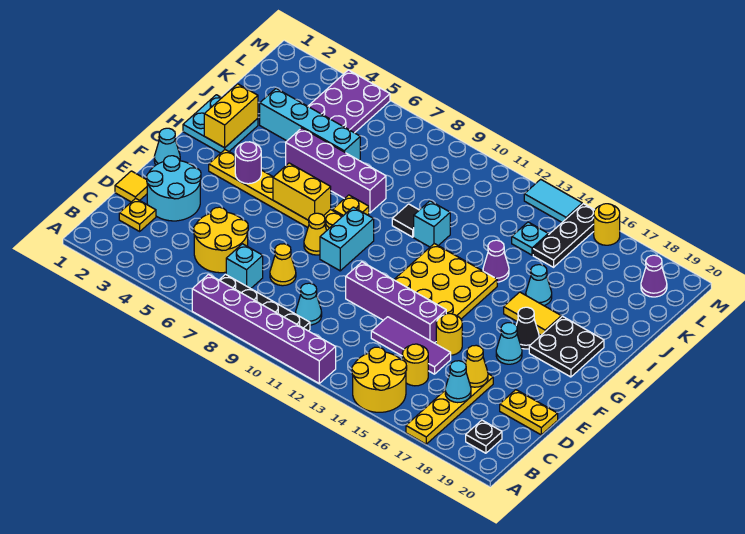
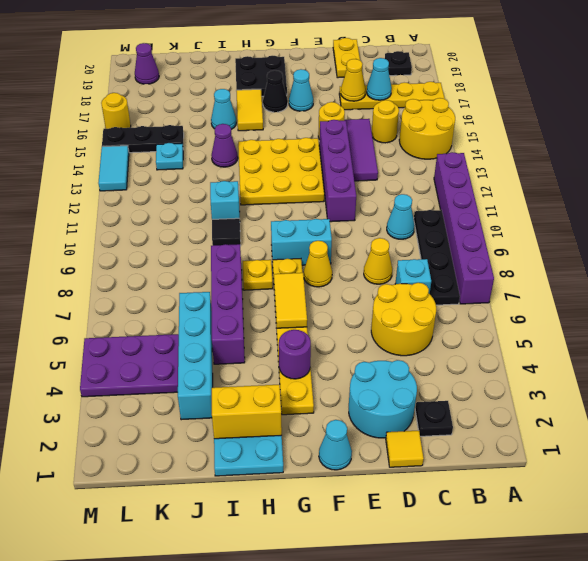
yellow 1x1 plate [119,198,156,231] -> black 1x1 plate [415,401,453,436]
yellow 1x2 brick [273,163,331,220] -> yellow 1x2 tile [274,273,307,328]

